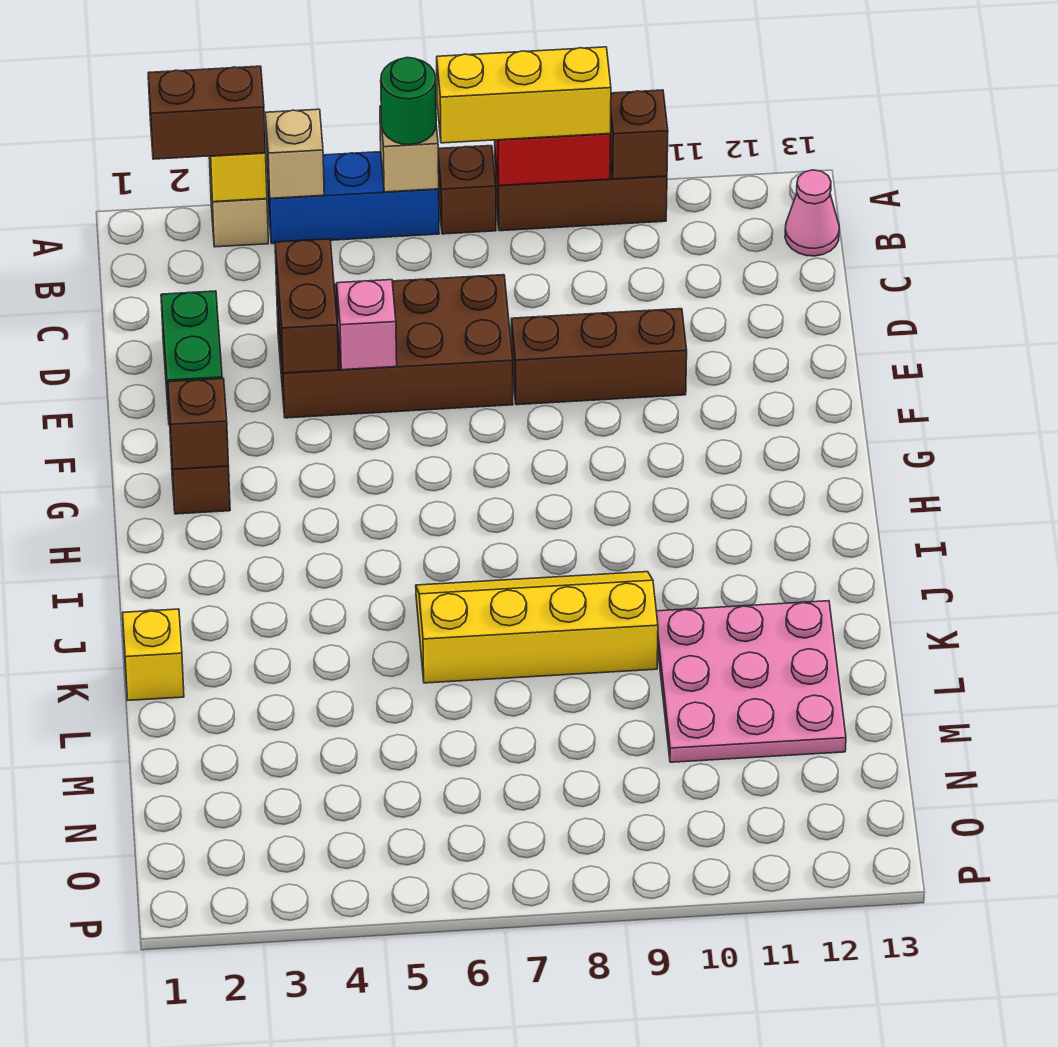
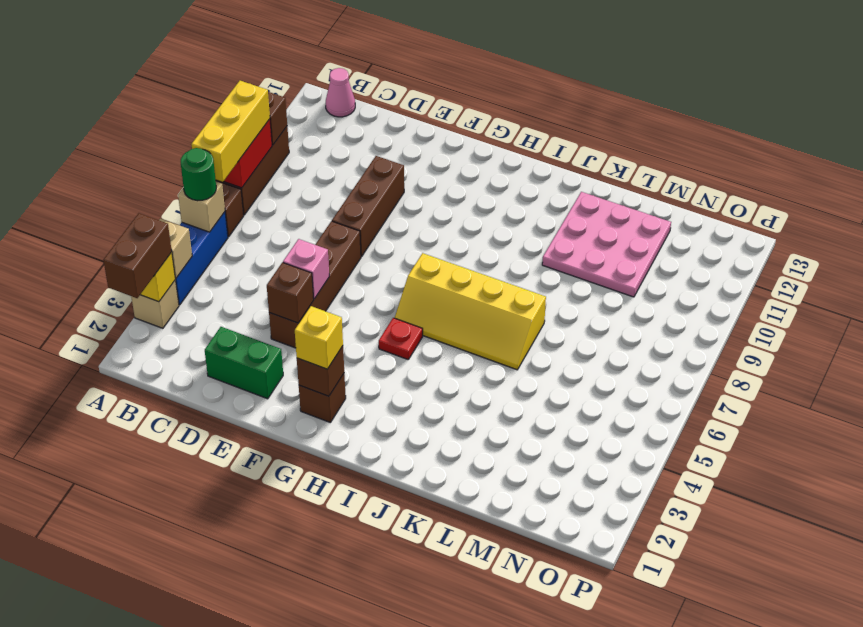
brown 2x4 brick [277,275,513,418] -> brown 1x4 brick [269,221,361,348]
brown 1x2 brick [275,239,338,373] -> brown 1x1 brick [267,262,314,323]
none -> red 1x1 plate [379,318,423,359]
yellow 2x4 slope [416,572,658,683] -> yellow 2x4 slope turned to [395,253,546,370]
yellow 1x1 brick [123,609,184,700] -> yellow 1x1 brick moved to [295,306,343,369]

